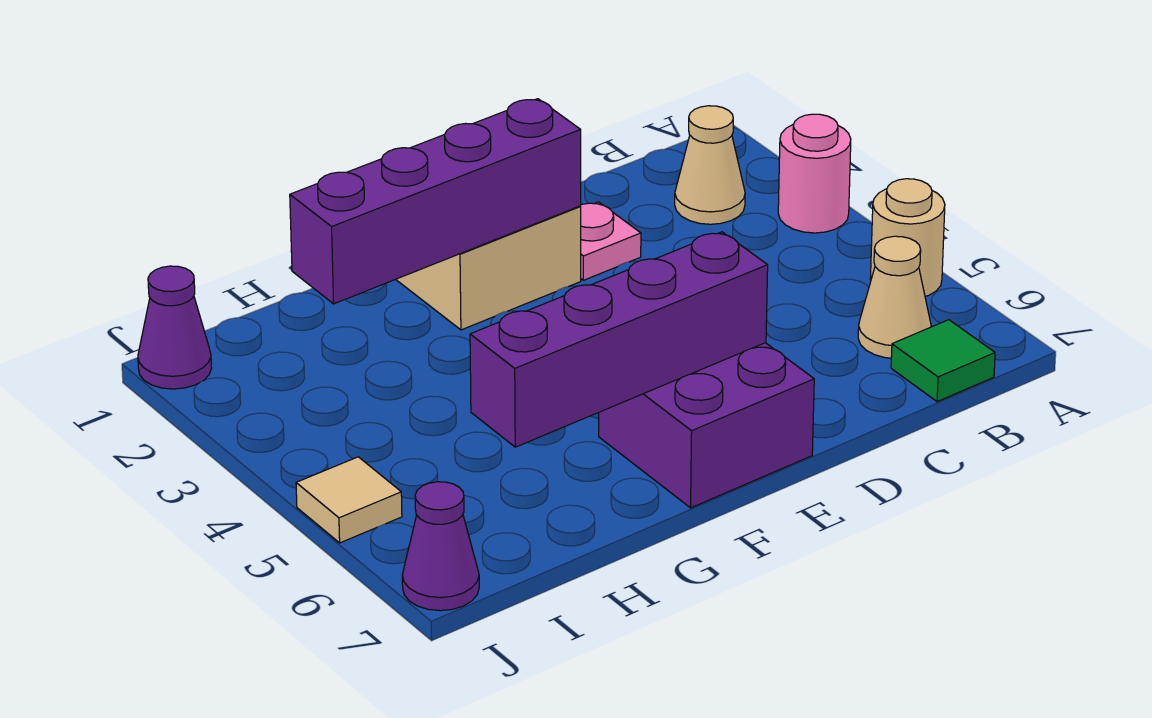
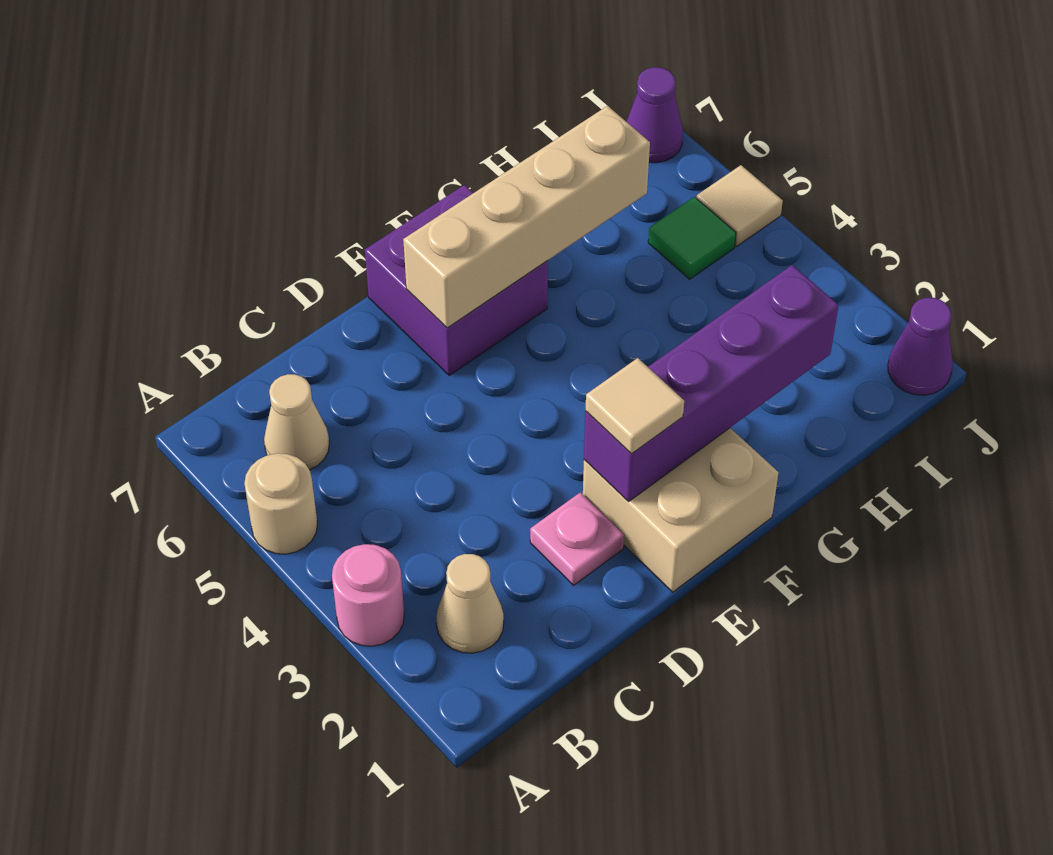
green 1x1 tile [891,320,995,402] -> green 1x1 tile moved to [648,197,736,279]
none -> tan 1x1 tile [586,358,684,454]
purple 1x4 brick [470,232,768,447] -> tan 1x4 brick [403,106,650,328]

